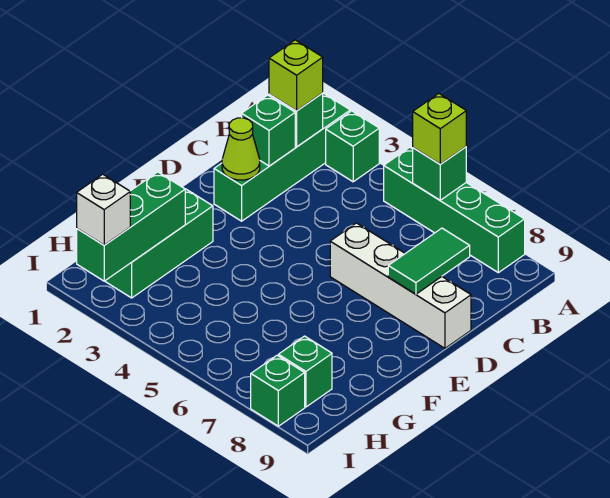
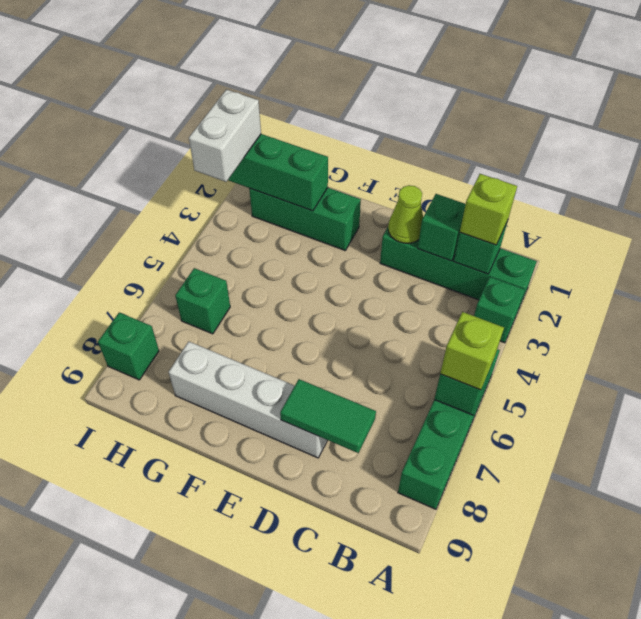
white 1x4 brick [330,223,471,348] -> white 1x4 brick turned to [169,342,327,458]
green 1x1 brick [278,336,332,407] -> green 1x1 brick moved to [175,268,230,334]
white 1x1 brick [77,174,130,245] -> white 1x2 brick [189,90,261,182]

